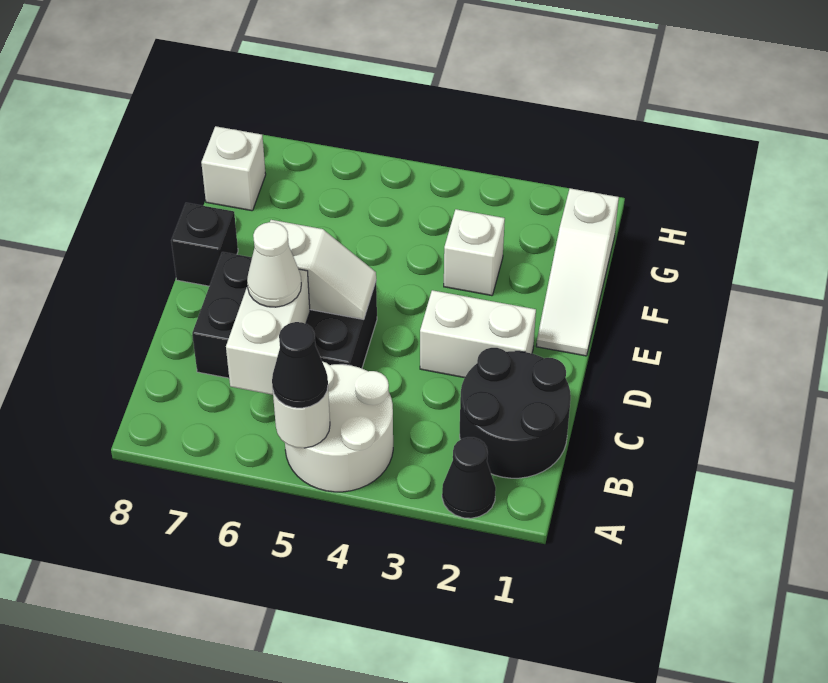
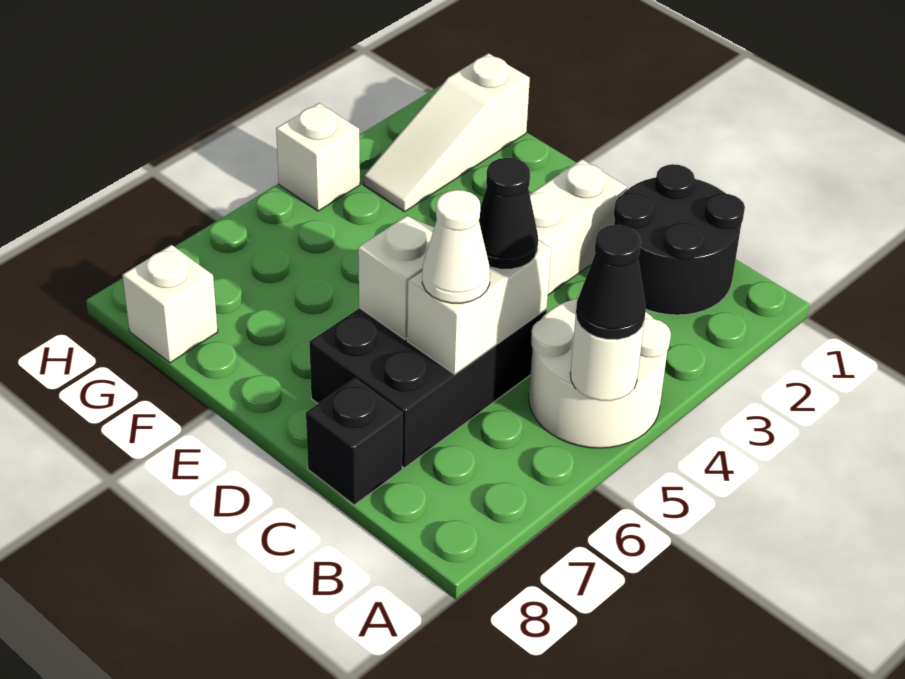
black 1x1 cone [442,437,496,518] -> black 1x1 cone moved to [479,158,538,269]
white 1x2 brick [226,269,310,395] -> white 1x2 brick turned to [407,240,551,374]
white 1x3 slope [536,188,619,356] -> white 1x3 slope turned to [364,53,530,212]
black 1x1 brick [171,203,238,286] -> black 1x1 brick moved to [306,378,402,505]
white 1x1 brick [444,209,505,296] -> white 1x1 brick moved to [276,103,360,211]

